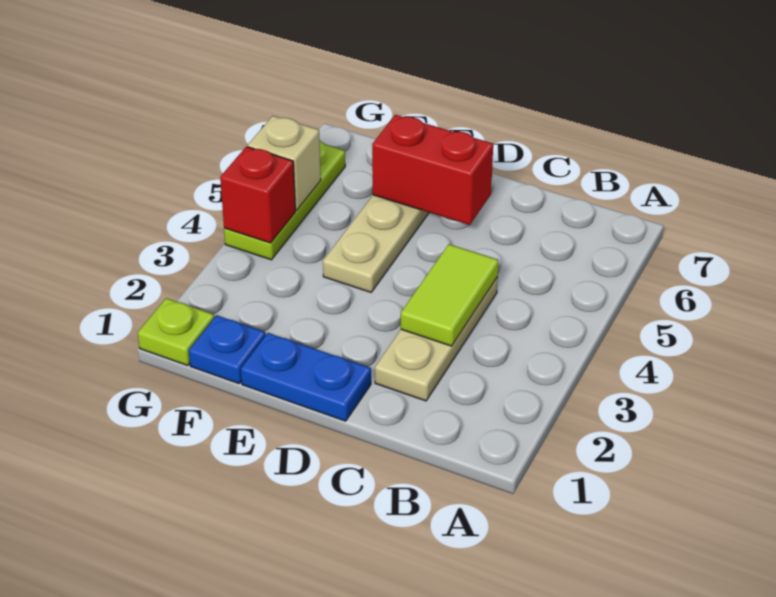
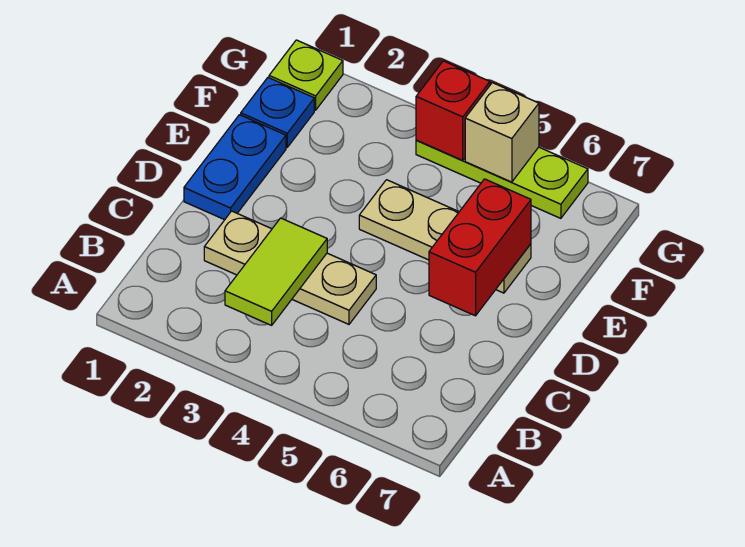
lime 1x2 tile [401,244,498,346] -> lime 1x2 tile turned to [225,218,327,325]

